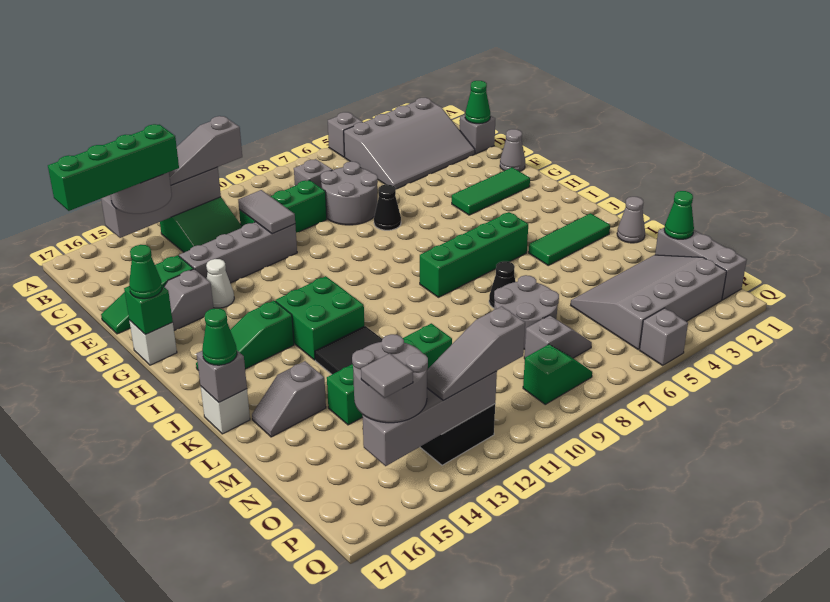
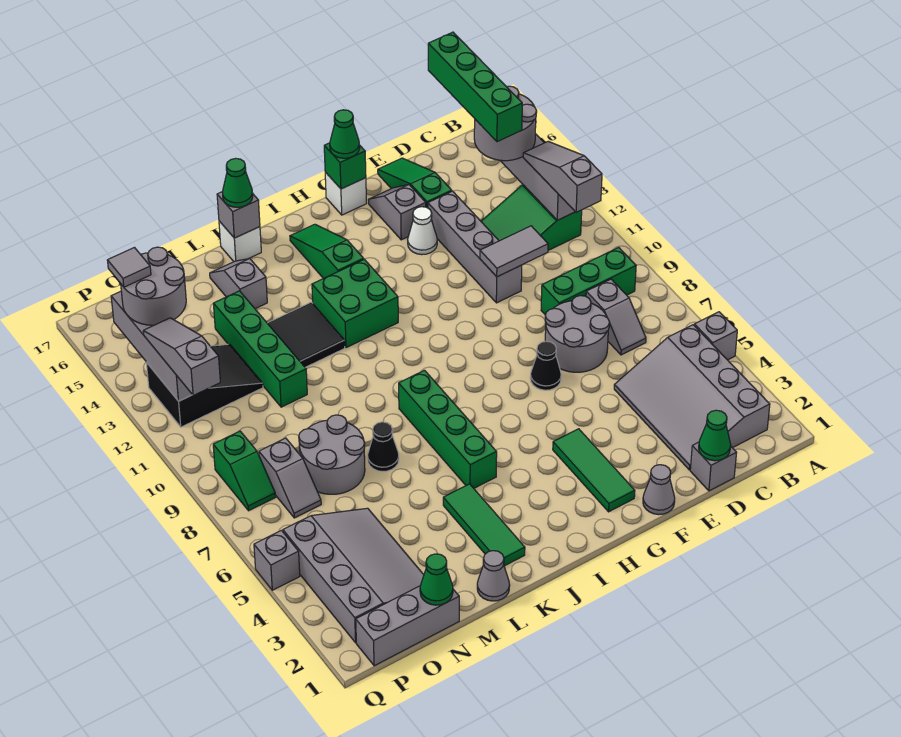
green 1x3 brick [239,180,327,233] -> green 1x3 brick turned to [541,247,636,315]

